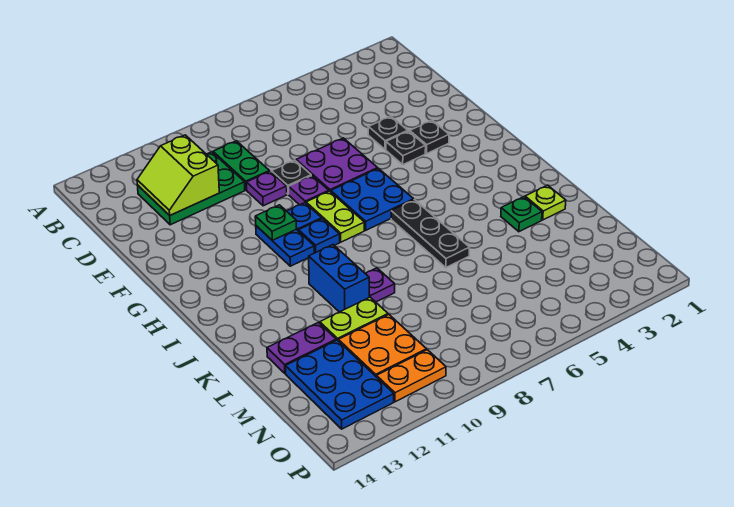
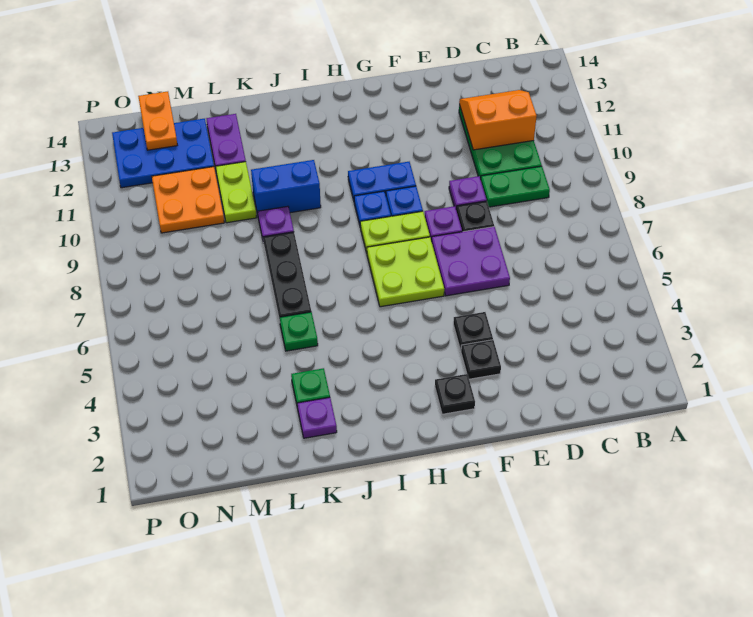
lime 2x2 slope [137,135,219,215] -> orange 2x2 slope [459,90,537,150]
black 1x1 plate [368,116,408,150] -> black 1x1 plate moved to [435,374,475,414]
blue 2x2 plate [331,168,414,230] -> lime 2x2 plate [367,237,444,307]
green 1x1 plate [255,205,297,240] -> green 1x1 plate moved to [280,312,318,351]
black 1x3 plate [391,200,470,267] -> black 1x3 plate turned to [263,232,311,321]
lime 1x1 plate [525,185,566,220] -> purple 1x1 plate [297,397,337,438]
orange 1x2 plate [377,350,446,402] -> orange 1x2 plate moved to [138,92,177,150]

